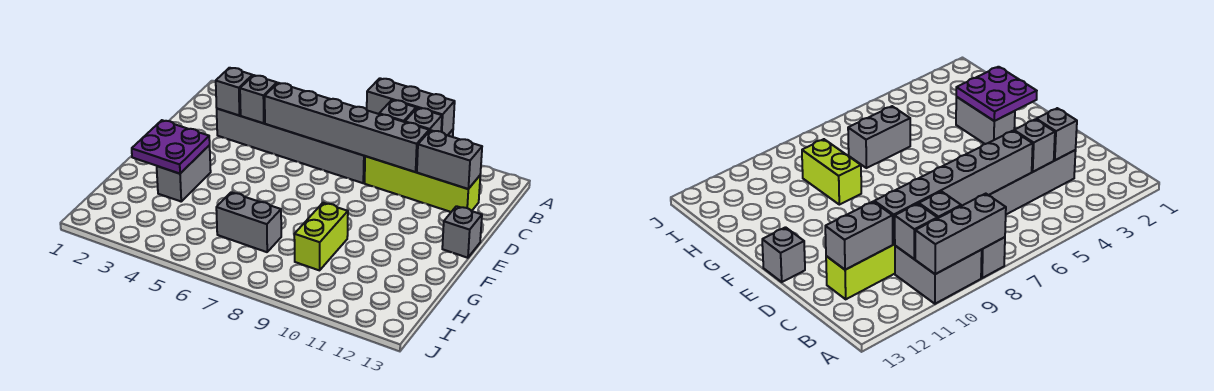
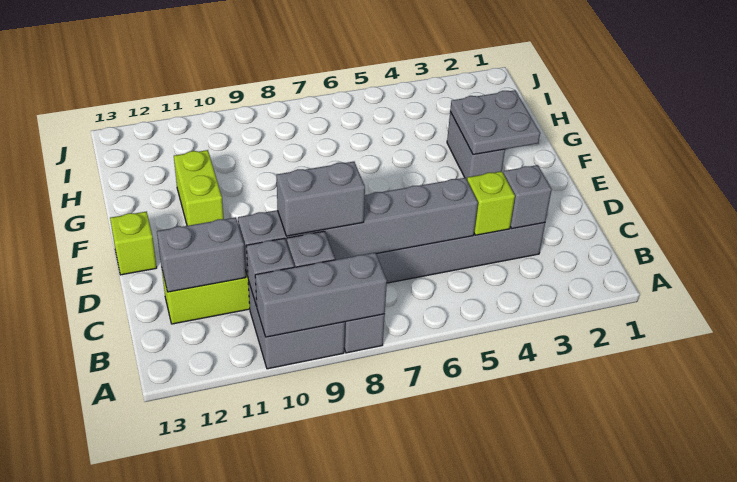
grey 1x1 brick [240,75,277,123] -> lime 1x1 brick [467,171,515,235]
grey 1x1 brick [442,206,482,258] -> lime 1x1 brick [110,211,157,275]
purple 2x2 plate [132,120,210,174] -> grey 2x2 plate [450,90,540,155]
lime 1x2 brick [294,203,348,270] -> lime 1x2 brick moved to [174,150,224,226]
grey 1x2 brick [216,192,281,252] -> grey 1x2 brick moved to [277,162,365,236]

